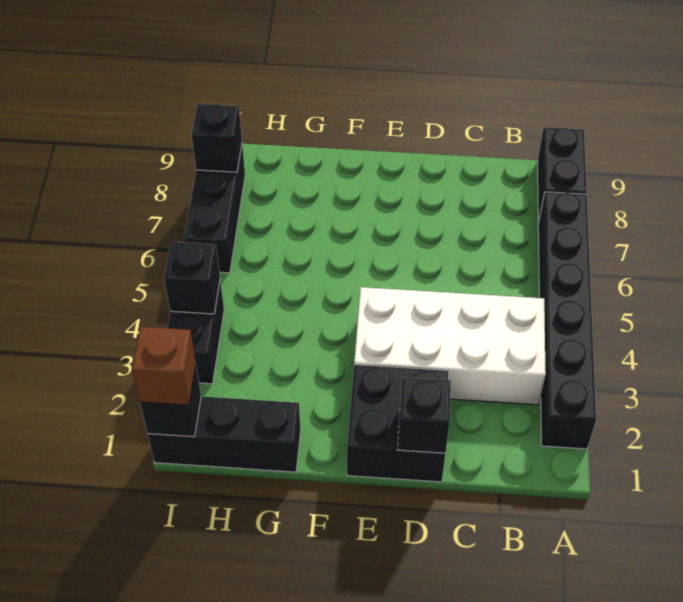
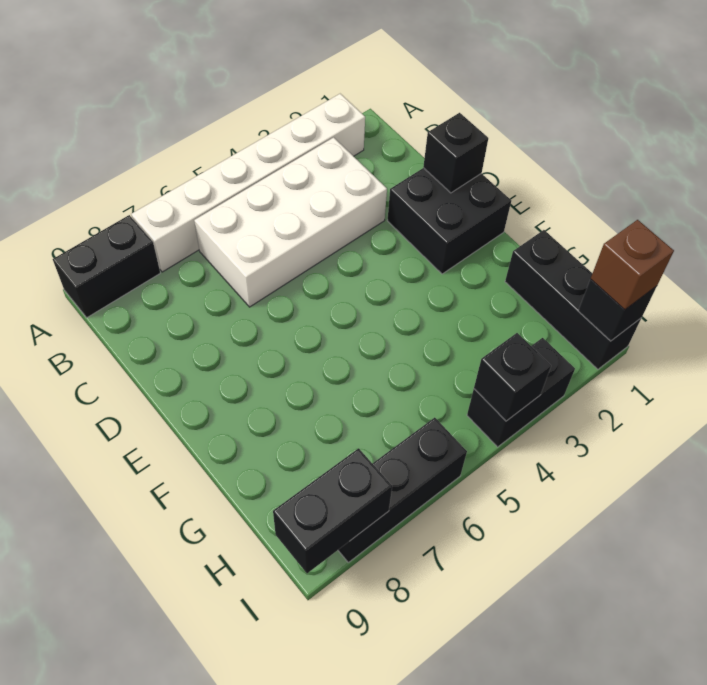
black 1x6 brick [538,192,596,449] -> white 1x6 brick [131,94,365,272]
white 2x4 brick [354,287,546,405] -> white 2x4 brick turned to [194,137,387,307]
black 1x1 brick [192,104,242,172] -> black 1x2 brick [273,448,392,573]

